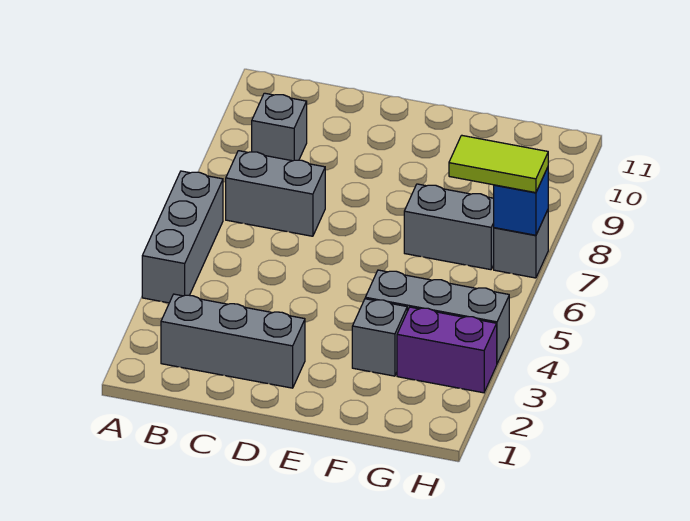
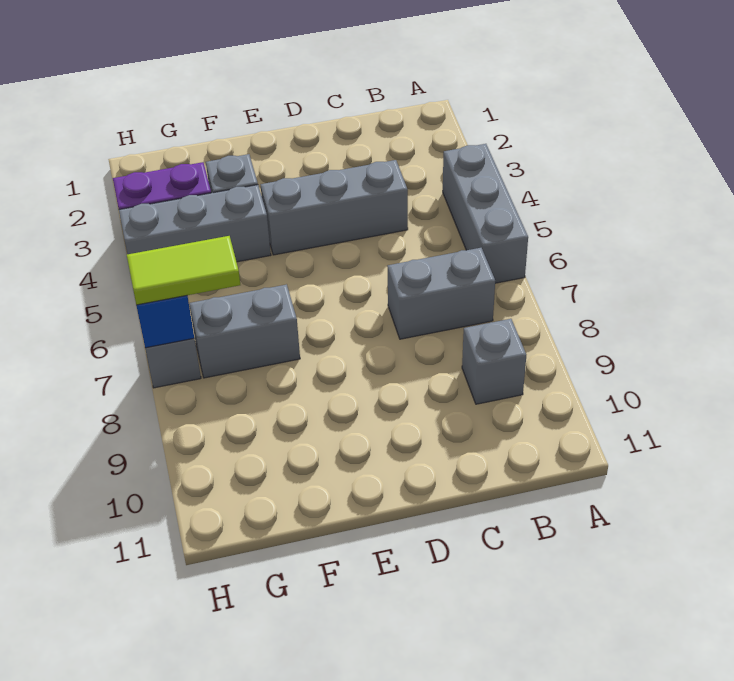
grey 1x3 brick [161,294,305,388] -> grey 1x3 brick moved to [261,160,408,255]

